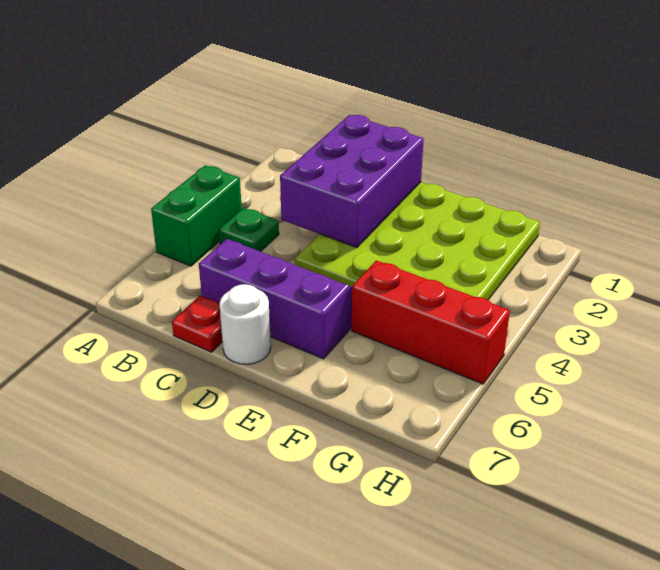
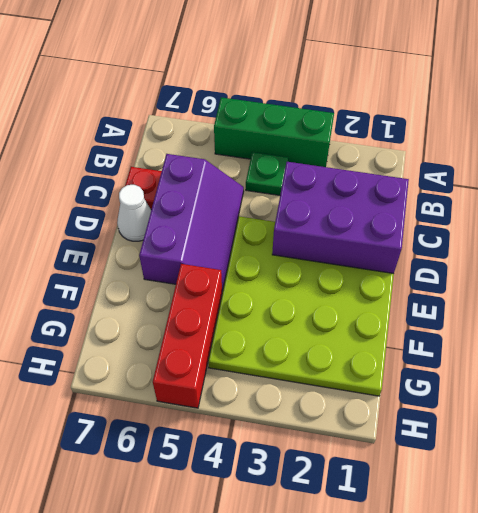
green 1x2 brick [151,165,242,266] -> green 1x3 brick [214,97,334,167]
white 1x1 round brick [220,284,271,364] -> white 1x1 cone [117,185,151,241]

